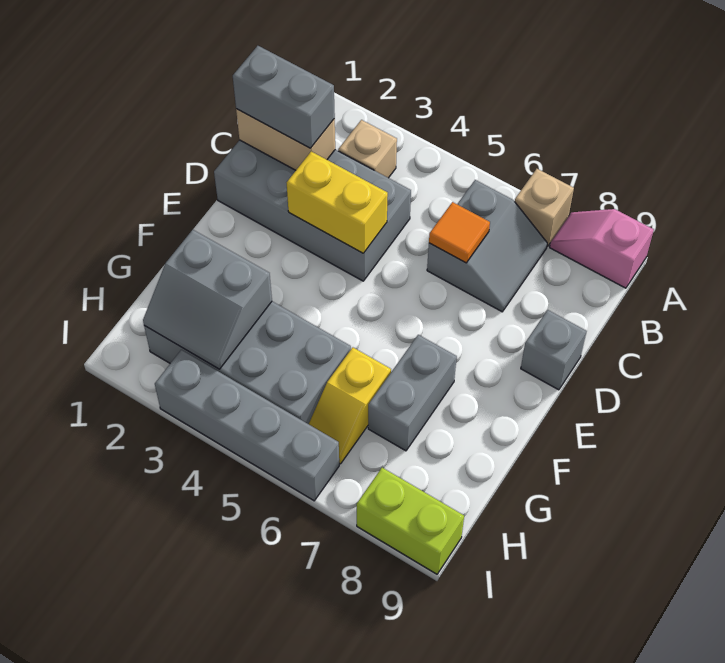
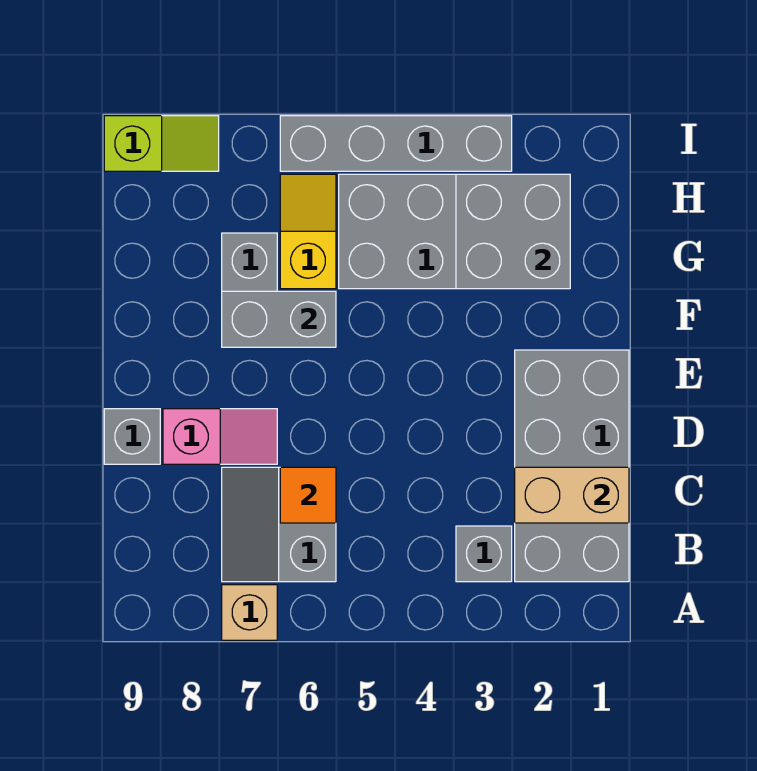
pink 1x2 slope [550,209,654,288] -> pink 1x2 slope moved to [163,409,277,464]
tan 1x1 brick [338,120,397,178] -> grey 1x1 brick [456,526,512,582]
grey 2x4 brick [214,140,411,281] -> grey 2x4 brick turned to [515,350,629,582]
grey 1x2 brick [233,46,335,148] -> grey 1x2 brick moved to [222,291,336,347]
yellow 1x2 brick [287,151,388,253] -> none
grey 2x2 slope [143,230,272,369] -> grey 2x2 brick [456,174,570,289]
lime 1x2 brick [357,468,464,574] -> lime 1x2 slope [104,116,219,171]

